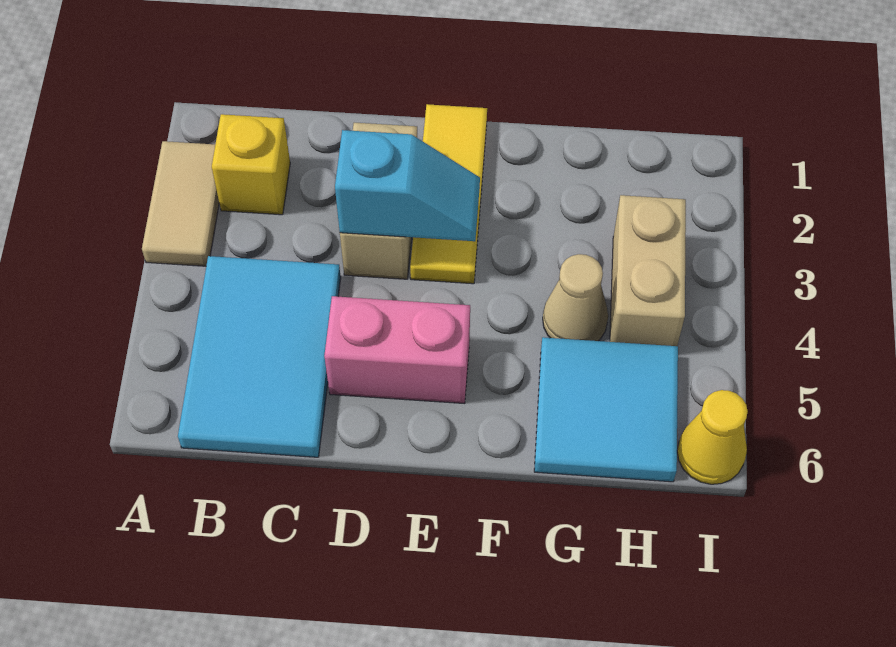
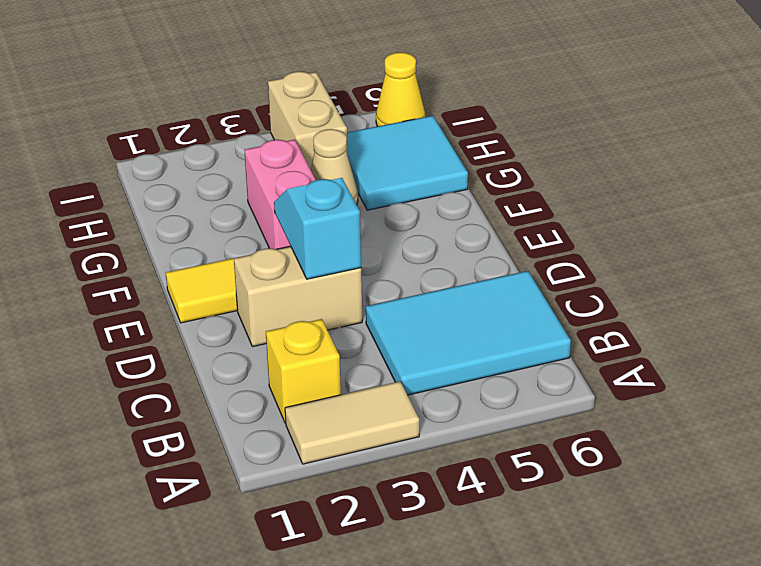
pink 1x2 brick [324,296,470,404] -> pink 1x2 brick moved to [244,140,316,249]
tan 1x2 brick [610,195,686,346] -> tan 1x2 brick turned to [268,72,348,170]

